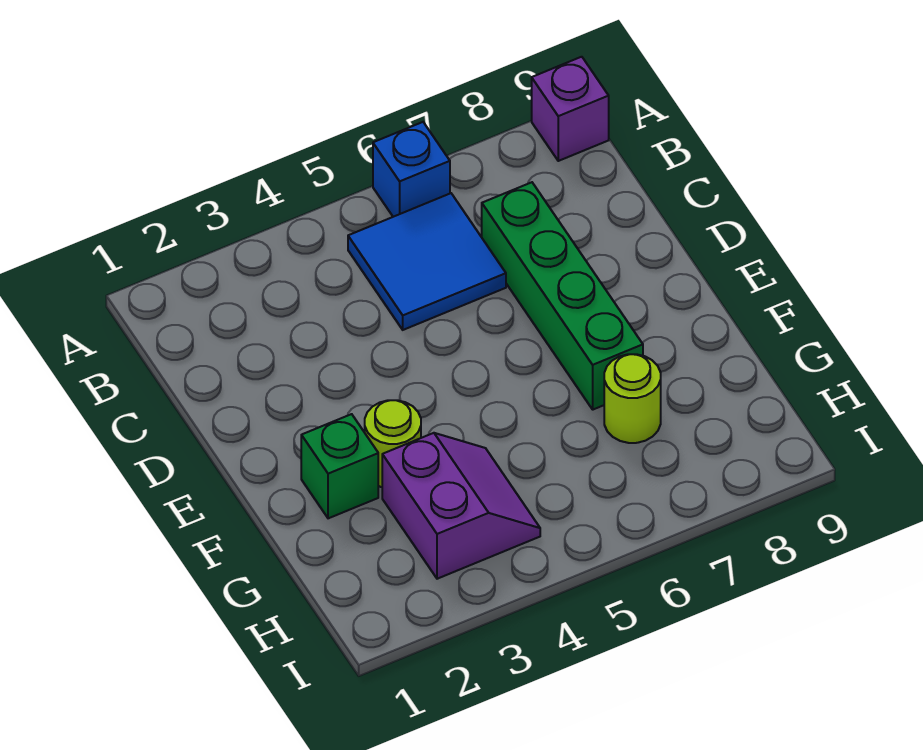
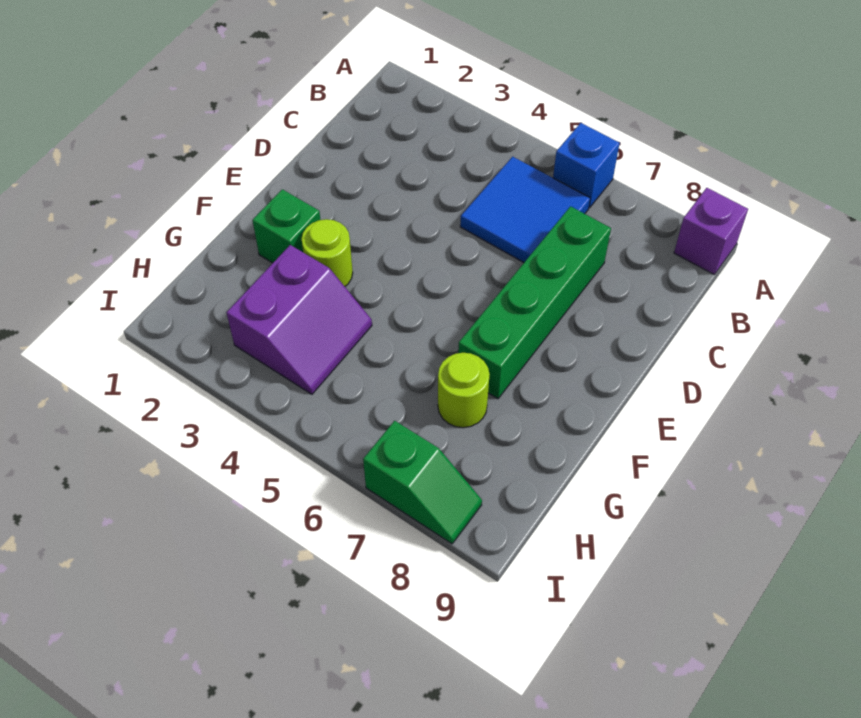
none -> green 1x2 slope [363,421,482,544]

